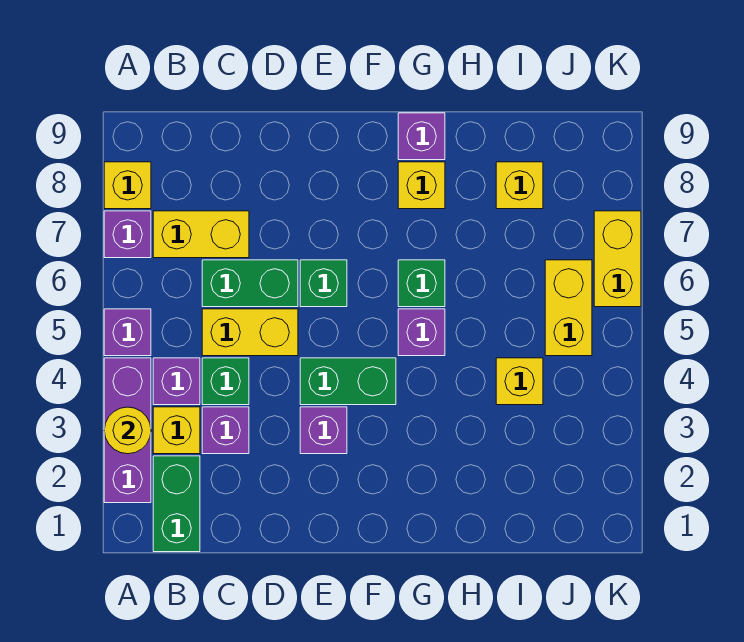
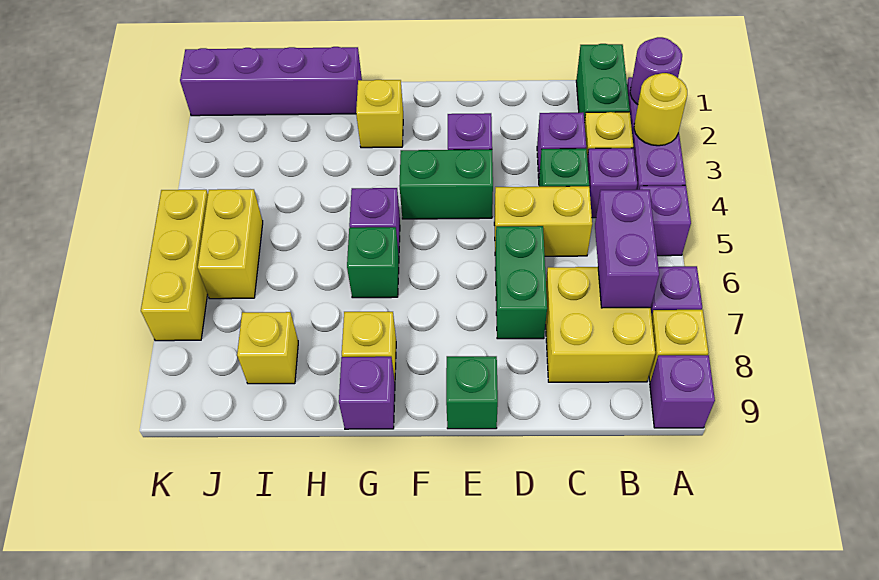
none -> purple 1x1 round brick [630,37,682,104]
none -> purple 1x1 brick [650,355,715,428]
none -> purple 1x2 brick [595,190,659,308]
yellow 1x2 brick [153,211,249,258] -> yellow 2x2 brick [546,267,655,382]
green 1x2 brick [202,260,298,307] -> green 1x2 brick turned to [495,226,547,339]
green 1x1 brick [300,260,347,307] -> green 1x1 brick moved to [446,356,498,429]
none -> purple 1x4 brick [180,47,362,116]
yellow 1x1 brick [496,358,543,405] -> yellow 1x1 brick moved to [356,80,403,148]
yellow 1x2 brick [594,211,641,307] -> yellow 1x3 brick [141,190,208,341]

